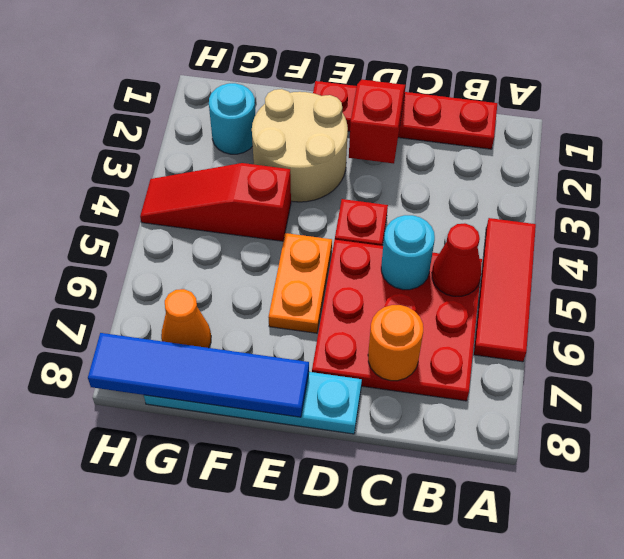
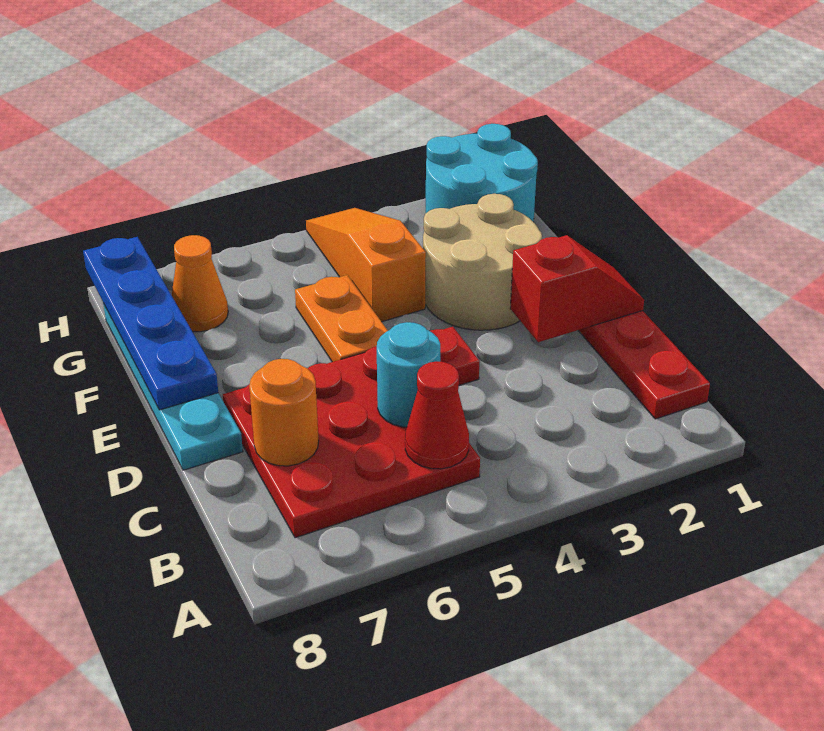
red 1x3 tile [474,218,536,362] -> none
orange 1x2 plate [268,233,332,333] -> orange 1x2 plate turned to [295,275,388,362]
blue 1x4 tile [88,333,309,417] -> blue 1x4 plate [83,237,218,410]
red 1x3 slope [140,163,291,241] -> orange 1x3 slope [306,208,426,322]
cyan 1x1 round brick [209,83,255,154] -> cyan 2x2 round brick [426,124,538,222]

